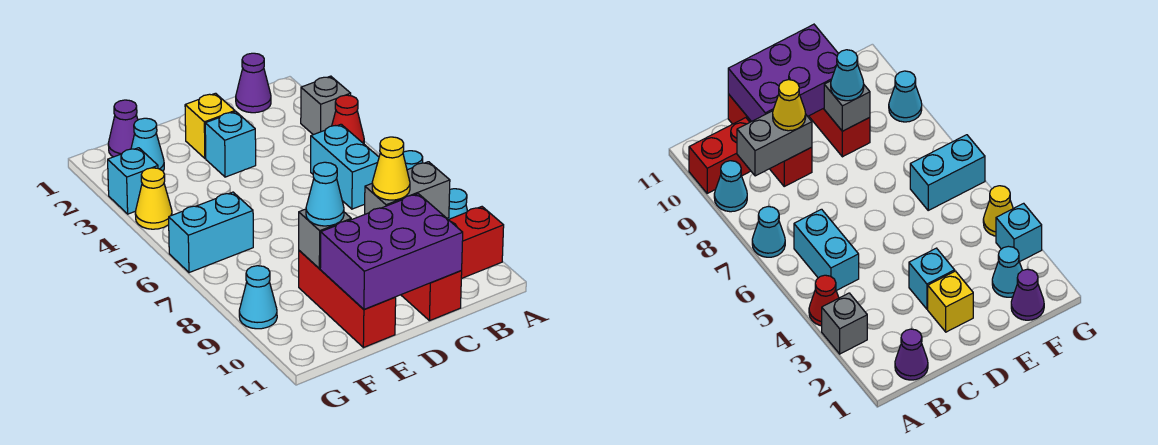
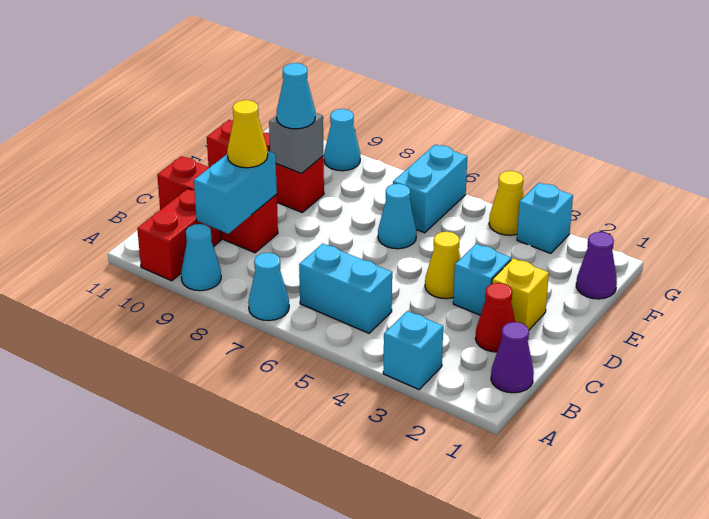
grey 1x1 brick [301,76,351,135] -> cyan 1x1 brick [383,311,443,389]
red 1x1 cone [332,95,364,144] -> red 1x1 cone moved to [475,283,515,352]
grey 1x2 brick [365,162,450,218] -> cyan 1x2 brick [194,151,277,234]
purple 2x3 brick [320,194,463,309] -> none
none -> yellow 1x1 cone [425,232,461,299]
cyan 1x1 cone [131,118,164,171] -> cyan 1x1 cone moved to [378,184,417,249]

